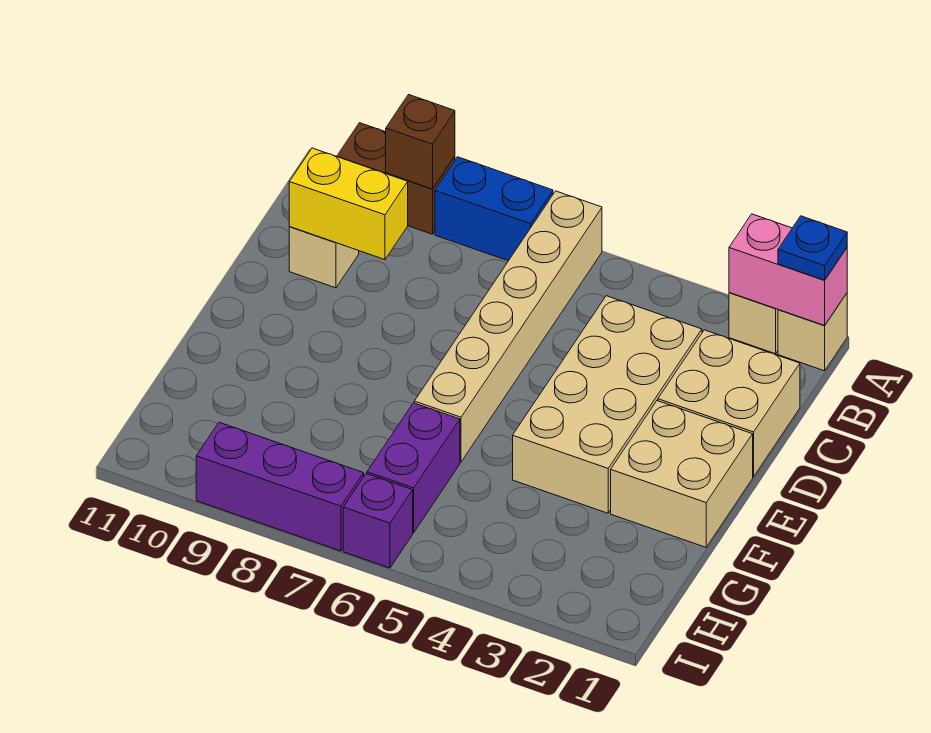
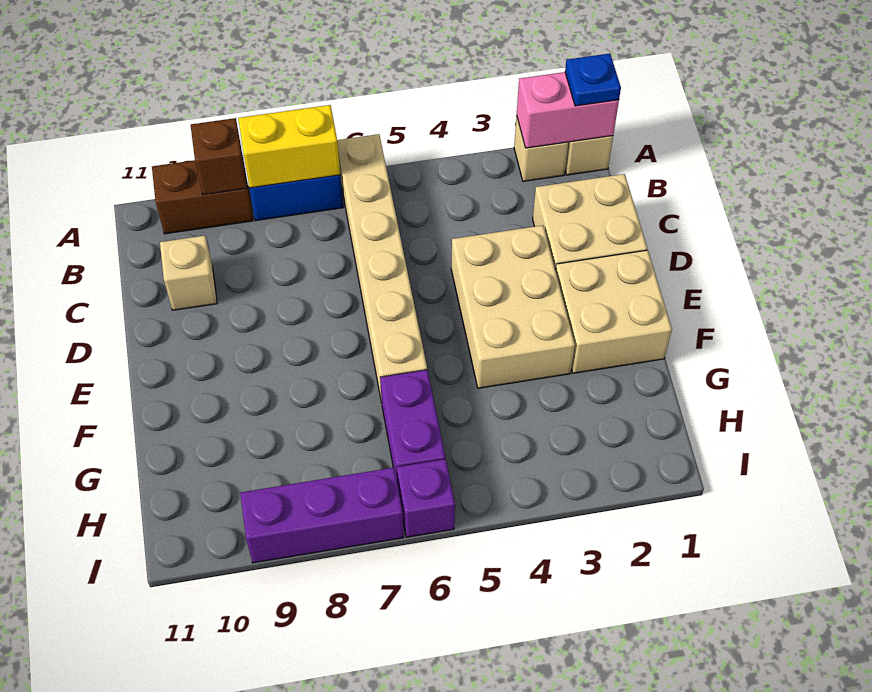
tan 2x4 brick [513,296,702,513] -> tan 2x3 brick [451,225,575,388]
yellow 1x2 brick [289,148,408,260] -> yellow 1x2 brick moved to [238,105,340,188]

